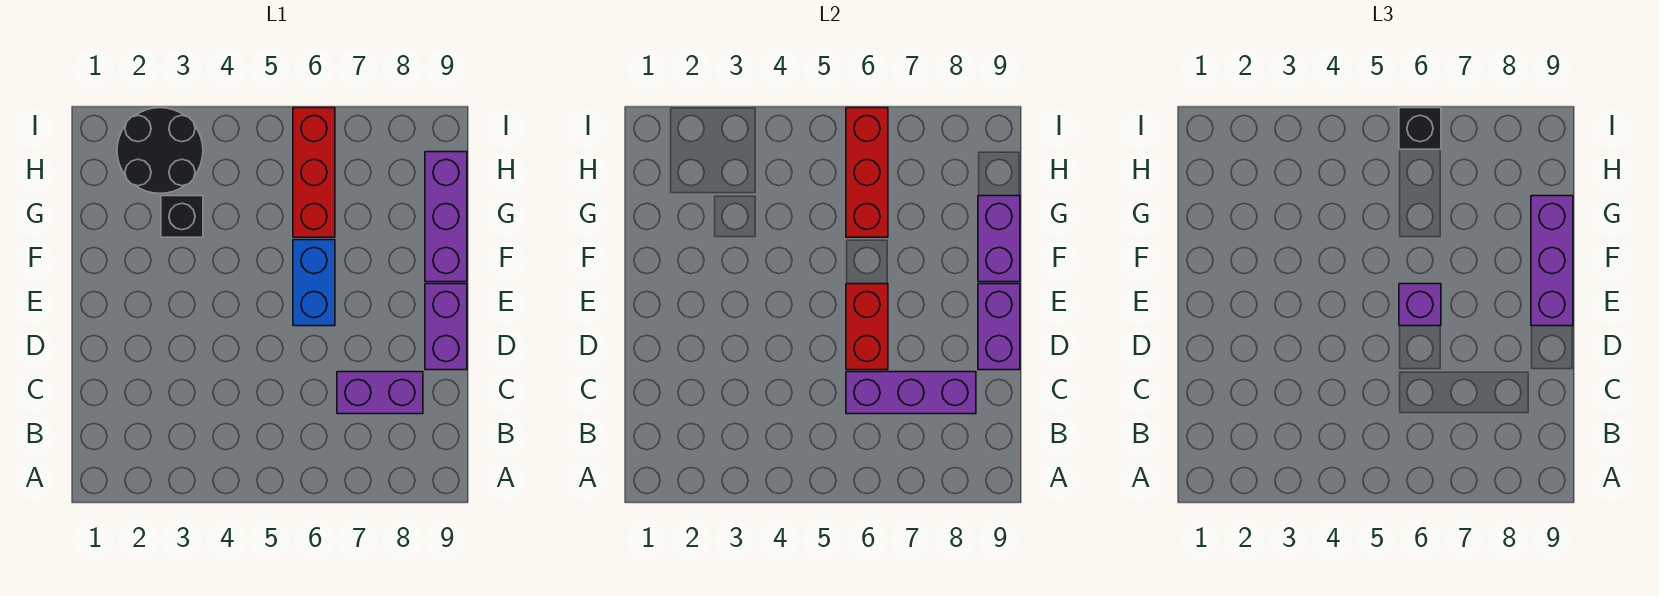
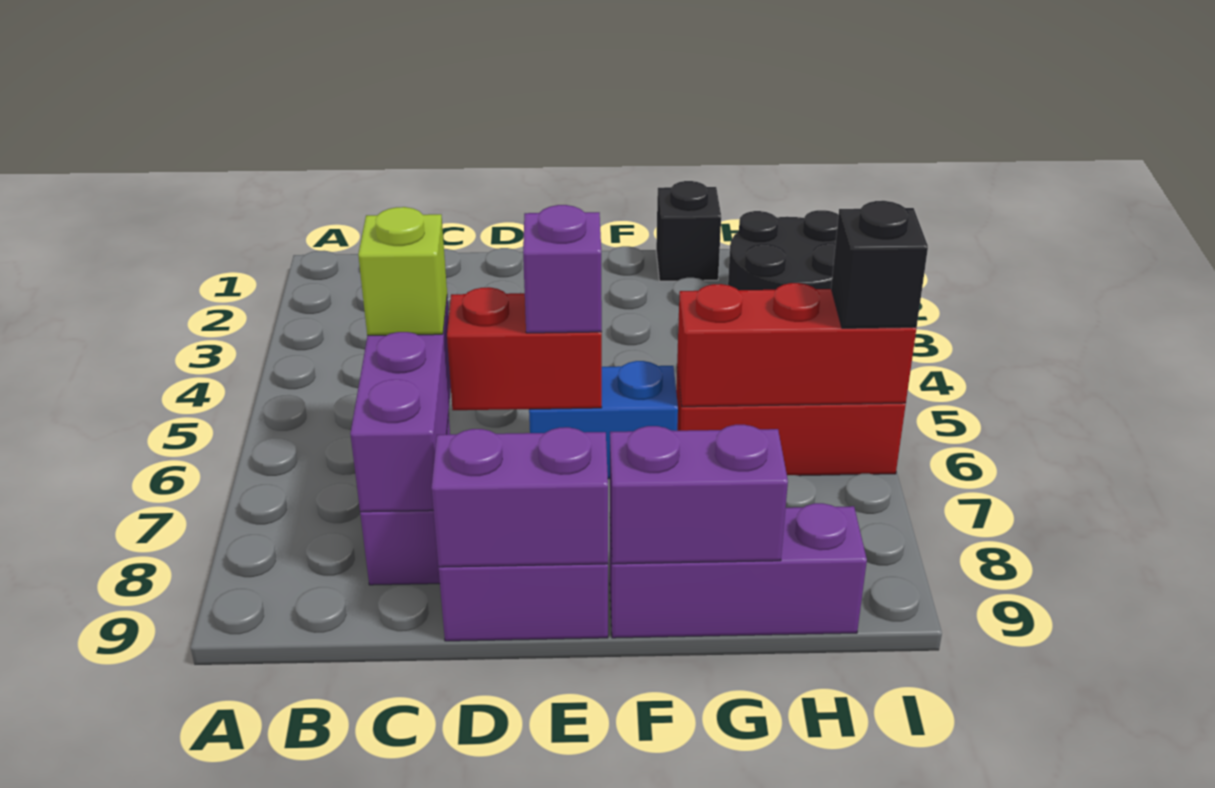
none -> lime 1x1 brick [358,207,447,335]
purple 1x3 brick [1531,196,1573,326] -> none
black 1x1 brick [161,196,203,237] -> black 1x1 brick moved to [656,181,721,281]

